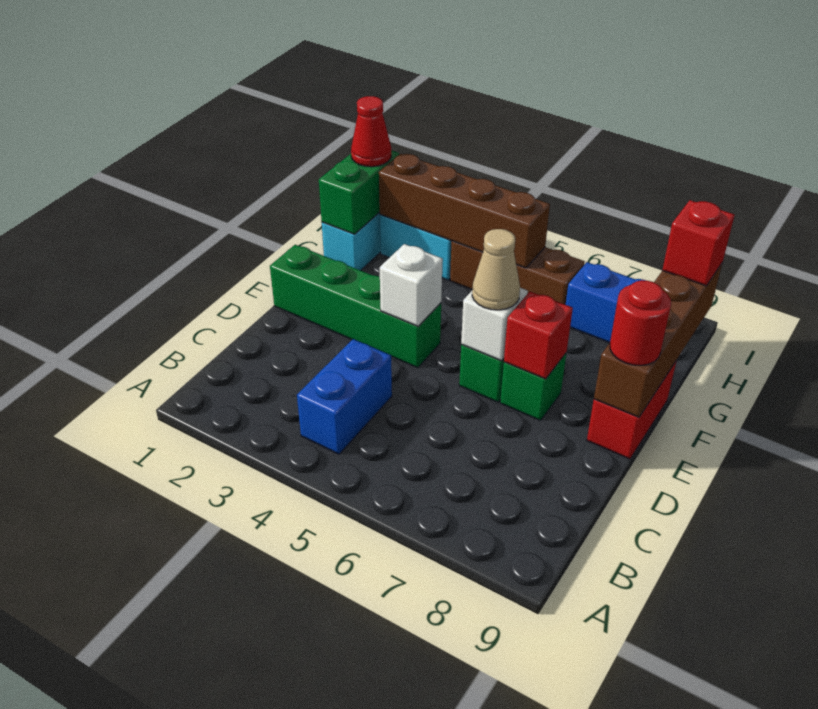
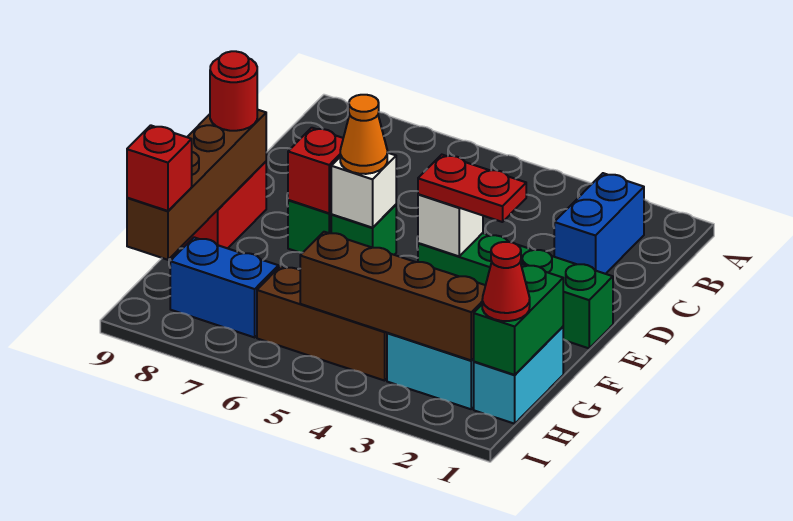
blue 1x2 brick [297,339,392,454] -> blue 1x2 brick moved to [554,173,644,274]
none -> red 1x2 plate [418,155,526,222]
tan 1x1 cone [472,229,520,310] -> orange 1x1 cone [340,95,387,174]

